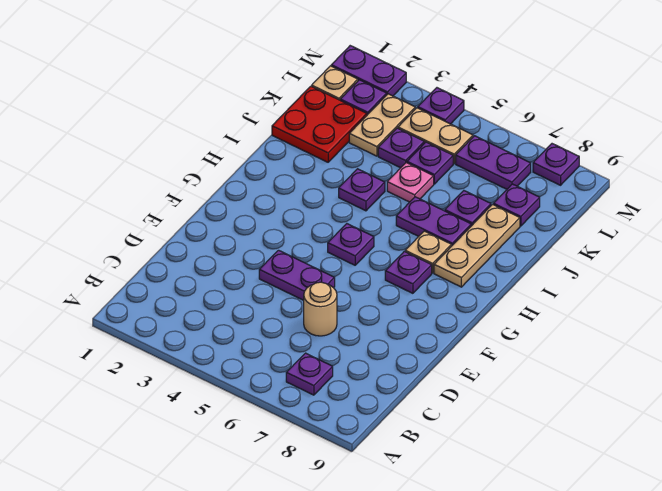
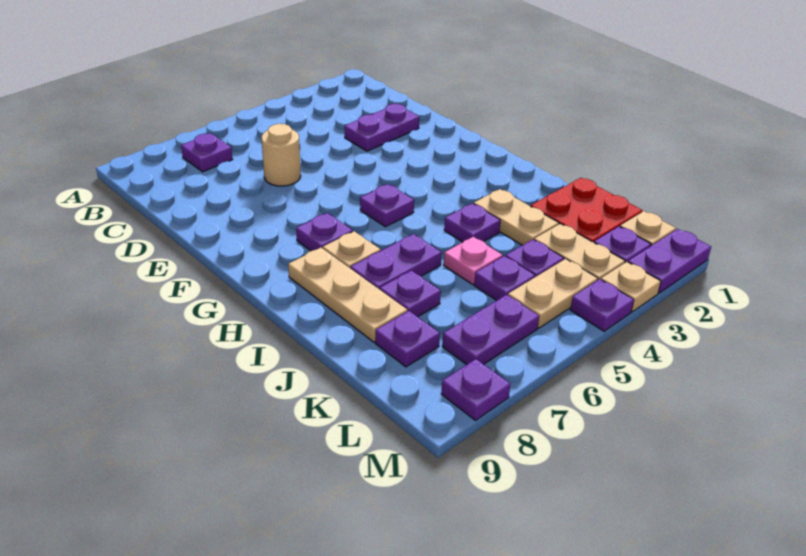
purple 1x2 plate [259,250,335,300] -> purple 1x2 plate moved to [345,104,419,151]
none -> tan 1x2 plate [474,189,559,245]
none -> tan 1x1 plate [601,262,661,312]

